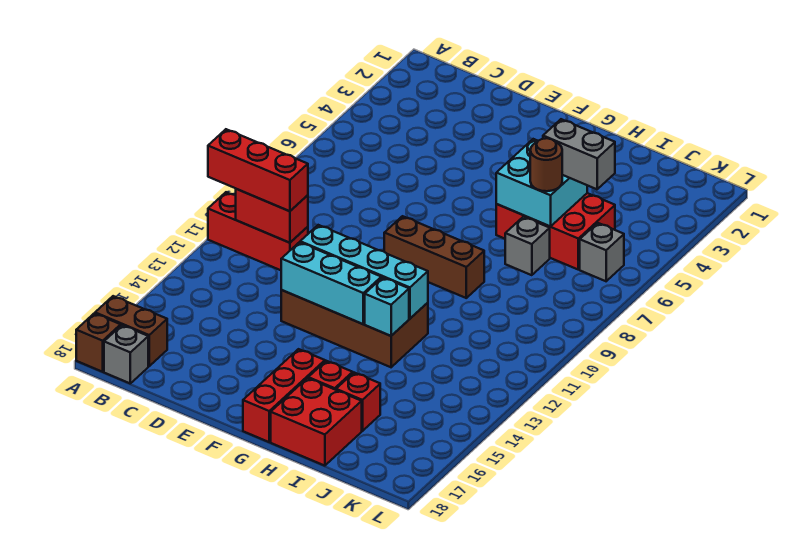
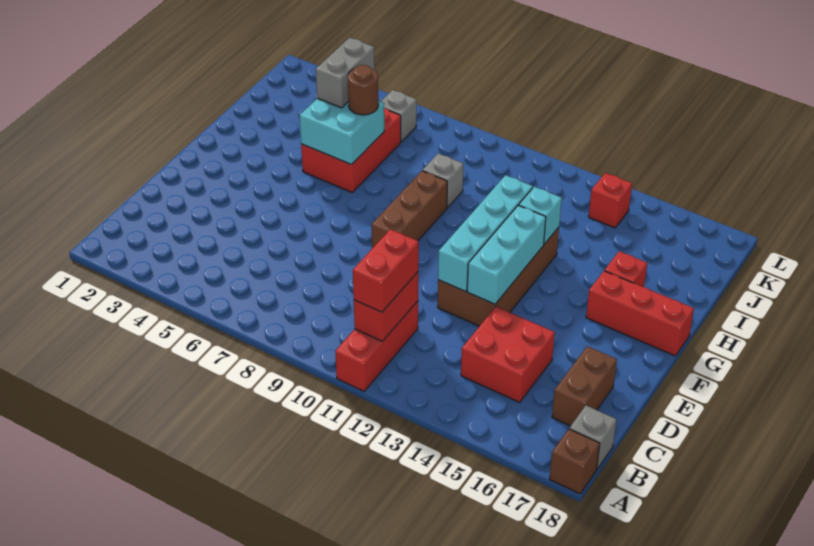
red 1x3 brick [208,129,308,211] -> red 1x2 brick [353,229,419,312]
brown 1x2 brick [95,296,167,366] -> brown 1x2 brick moved to [552,346,617,426]
red 2x2 brick [271,378,362,466] -> red 2x2 brick moved to [461,307,555,402]
grey 1x1 brick [505,217,550,275] -> grey 1x1 brick moved to [423,153,463,208]
red 1x1 brick [336,373,380,431] -> red 1x1 brick moved to [589,173,632,228]

